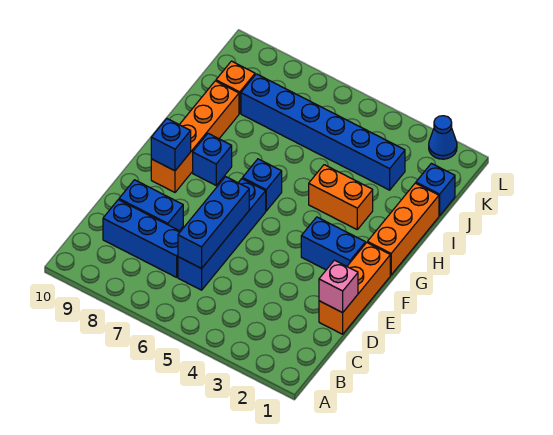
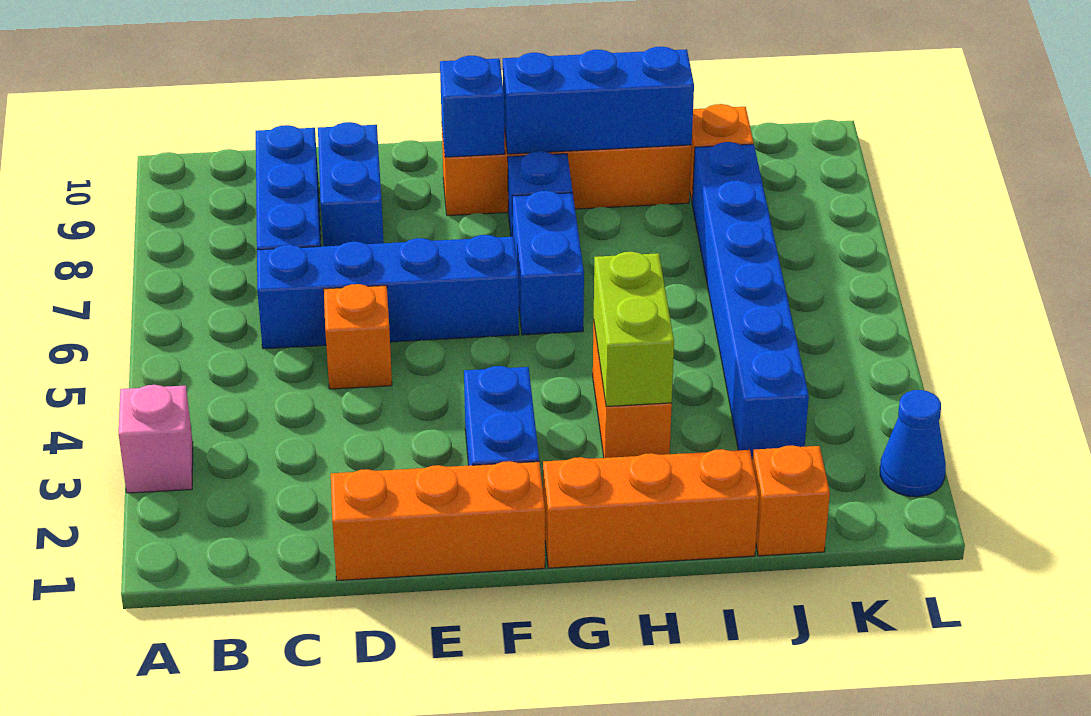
blue 1x3 brick [178,177,249,268] -> blue 1x3 brick moved to [503,47,694,154]
pink 1x1 brick [319,260,358,313] -> pink 1x1 brick moved to [119,385,193,493]
none -> orange 1x1 brick [324,284,392,389]
blue 1x1 brick [242,159,282,211] -> blue 1x2 brick [512,191,584,335]
none -> lime 1x2 brick [594,252,674,406]
blue 1x1 brick [416,163,455,216] -> orange 1x1 brick [752,445,830,556]

